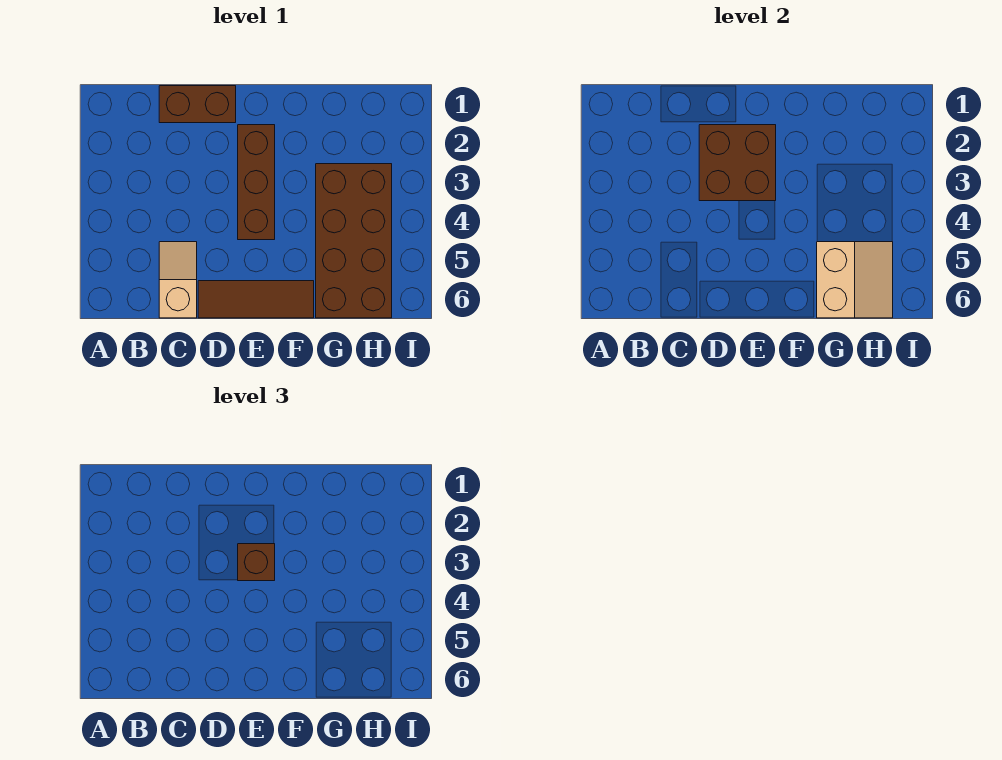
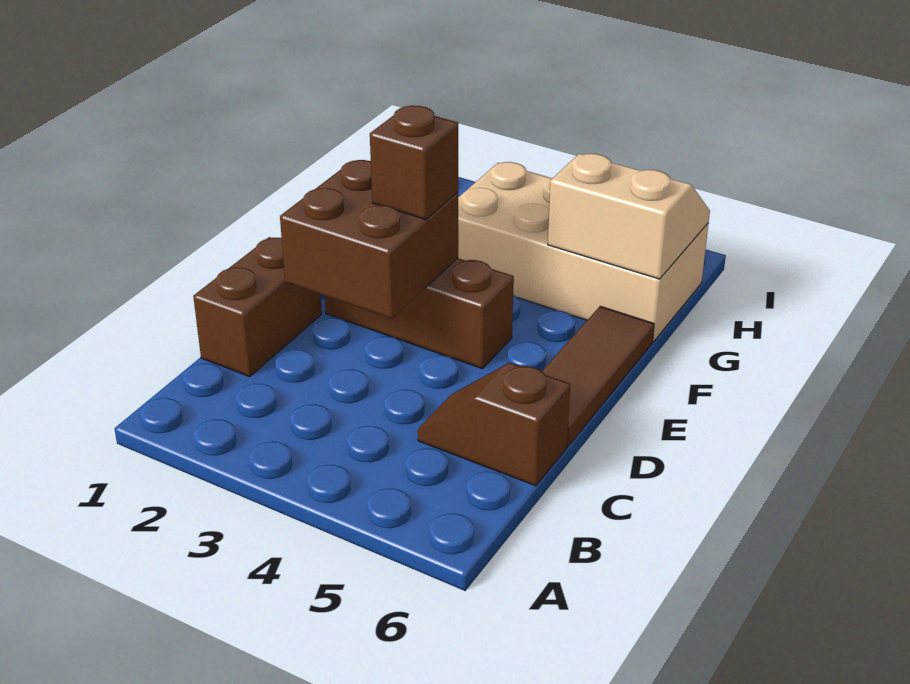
tan 1x2 slope [159,242,197,318] -> brown 1x2 slope [418,363,570,486]
brown 2x4 brick [316,164,392,318] -> tan 2x4 brick [458,162,709,342]

